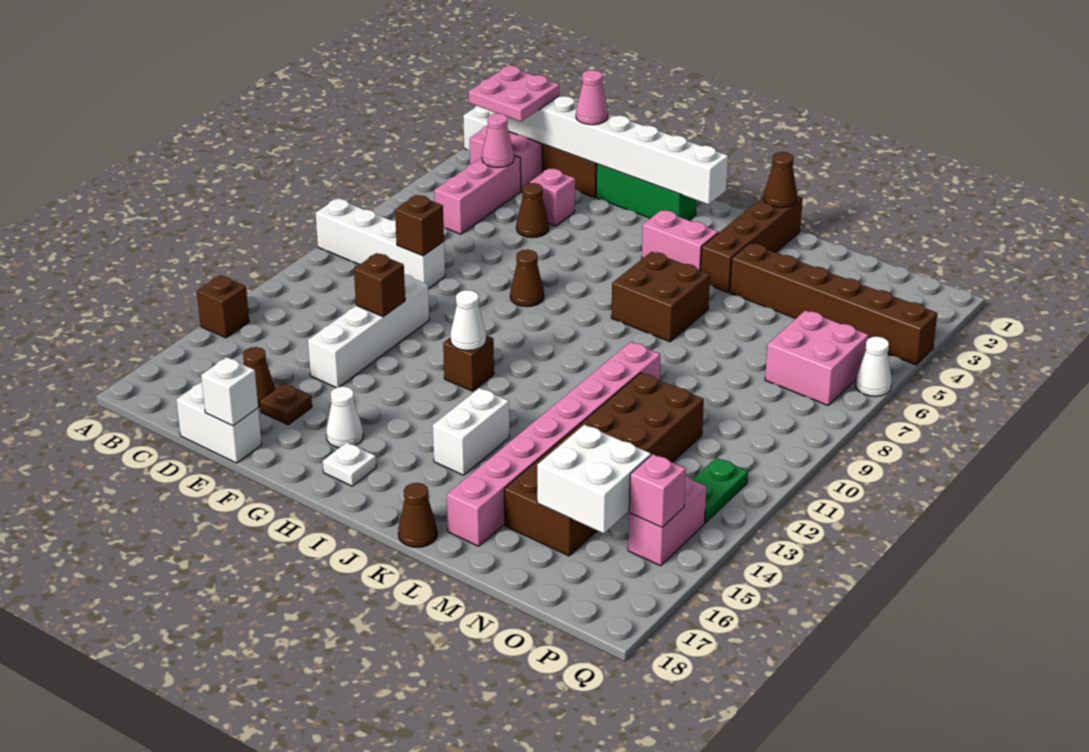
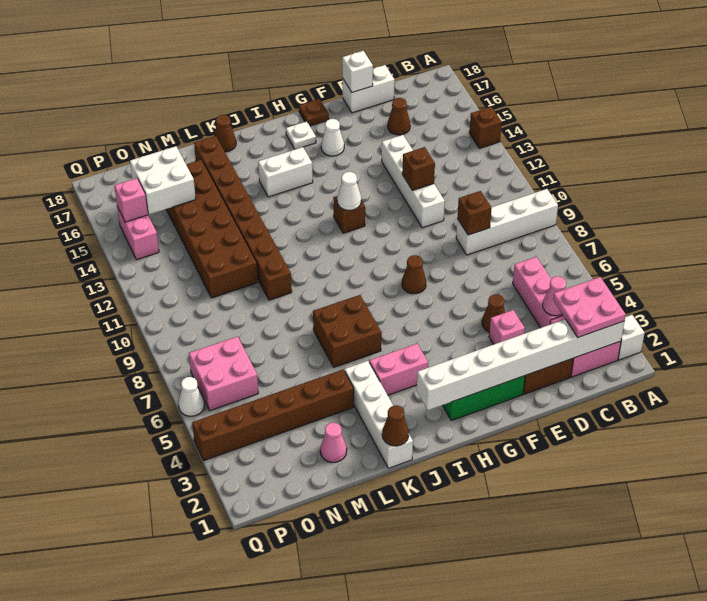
pink 1x1 cone [576,70,608,125] -> pink 1x1 cone moved to [320,423,347,462]
brown 1x1 plate [260,383,312,425] -> brown 1x1 plate moved to [299,99,329,126]
white 1x2 brick [433,388,509,475] -> white 1x2 brick turned to [258,147,313,197]
brown 1x4 brick [701,196,803,292] -> white 1x4 brick [345,361,413,468]
pink 1x8 brick [447,342,660,546] -> brown 1x8 brick [194,136,292,300]
green 1x2 plate [692,457,748,523] -> none

